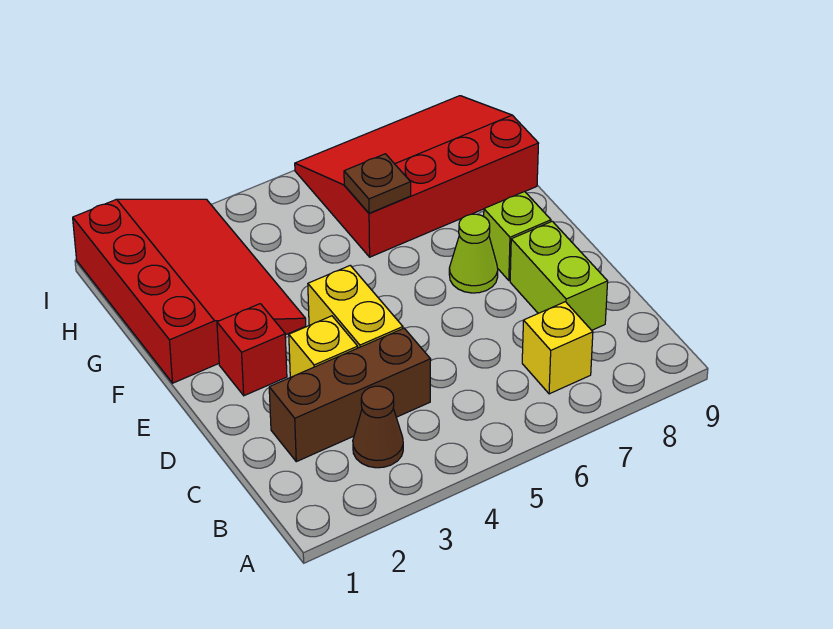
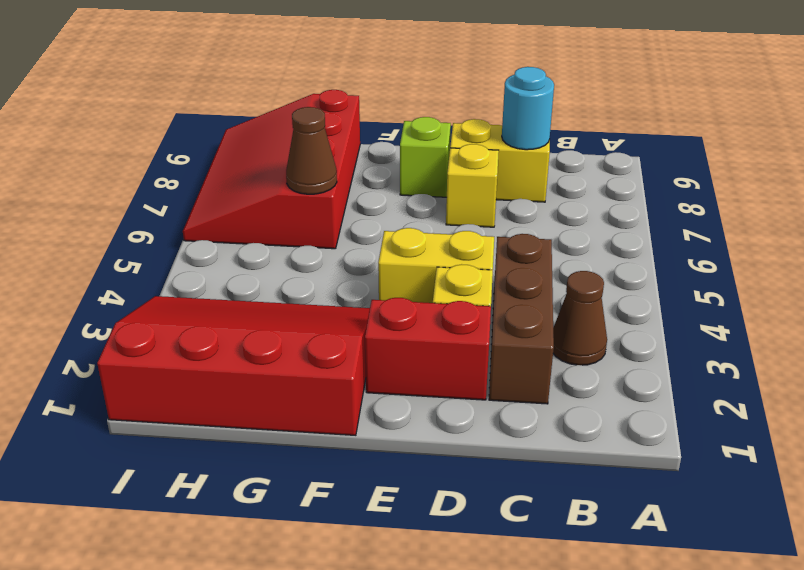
yellow 1x1 brick [522,302,593,394] -> yellow 1x1 brick moved to [446,144,499,227]
lime 1x2 brick [510,221,608,330] -> yellow 1x2 brick [450,119,550,202]
none -> cyan 1x1 round brick [502,67,554,150]
red 1x1 brick [217,304,287,396] -> red 1x2 brick [365,298,491,400]
lime 1x1 cone [449,214,498,293] -> none
brown 1x1 plate [344,154,411,213] -> brown 1x1 cone [286,107,337,194]

